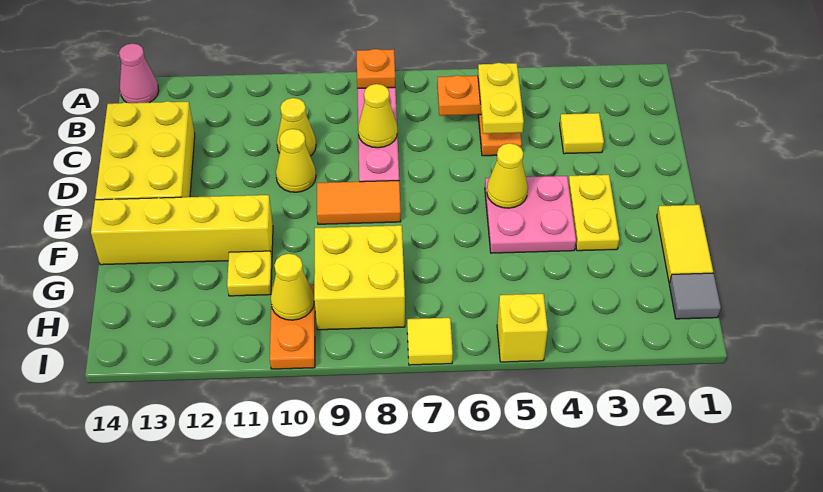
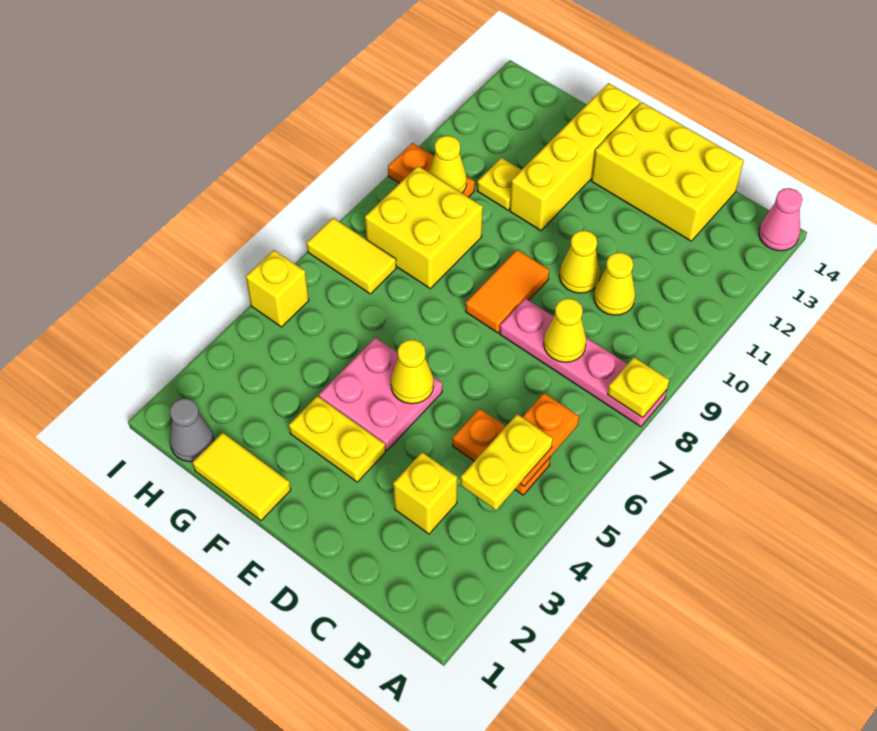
orange 1x1 plate [357,49,395,88] -> yellow 1x1 plate [607,357,669,418]
yellow 1x2 plate [478,63,524,134] -> yellow 1x2 plate turned to [460,414,553,510]
yellow 1x1 tile [560,113,604,154] -> yellow 1x1 brick [393,452,457,534]
grey 1x1 tile [669,273,721,319] -> grey 1x1 cone [170,398,214,462]
yellow 1x1 tile [407,318,453,365] -> yellow 1x2 tile [307,218,396,294]

